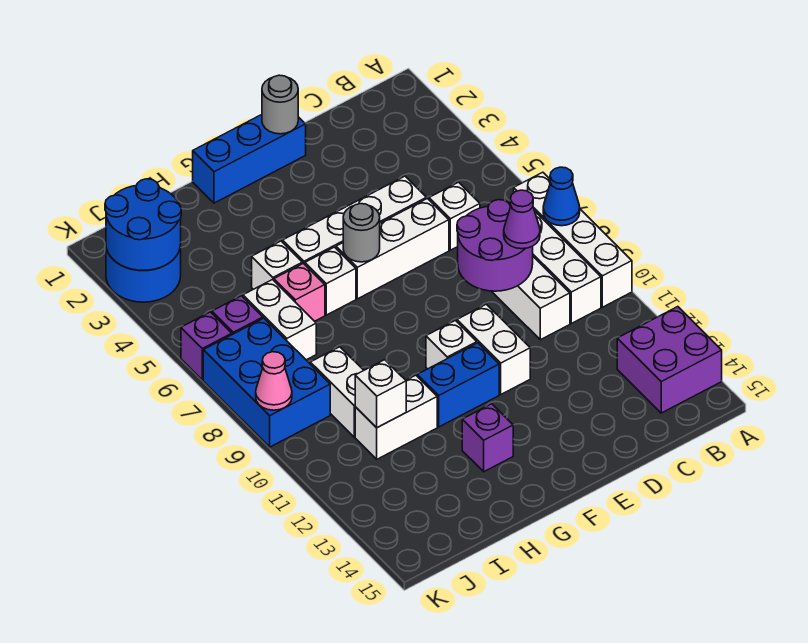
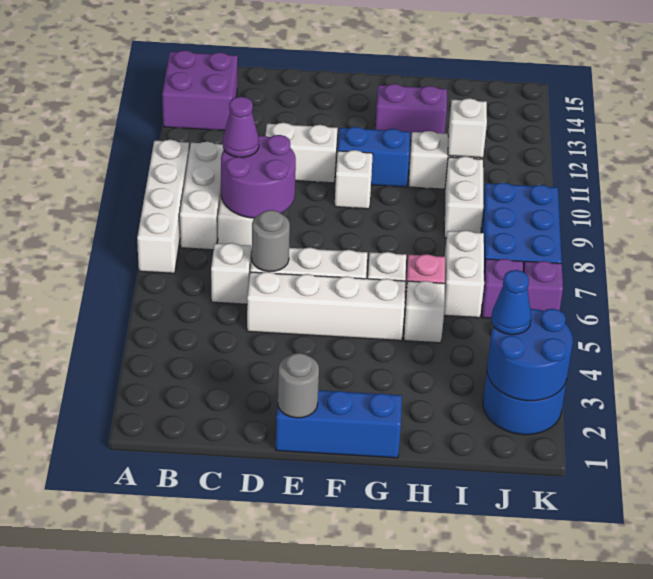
blue 1x1 cone [543,167,580,226] -> blue 1x1 cone moved to [491,270,531,335]
white 1x2 brick [457,304,530,394] -> white 1x2 brick turned to [265,123,338,183]
grey 1x1 round brick [343,204,380,262] -> grey 1x1 round brick moved to [252,210,290,272]
purple 1x1 brick [462,404,513,472] -> purple 1x2 brick [375,84,447,141]
pink 1x1 cone [256,352,292,410] -> none

